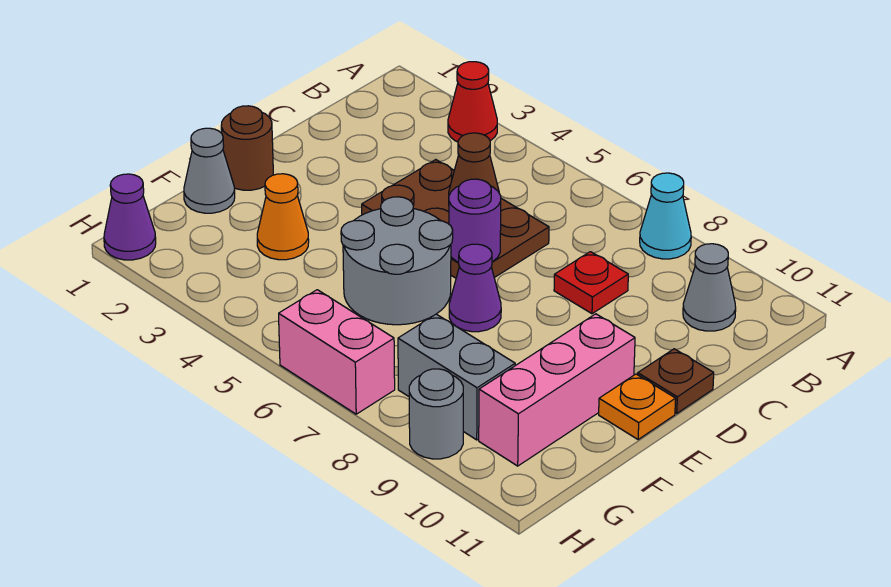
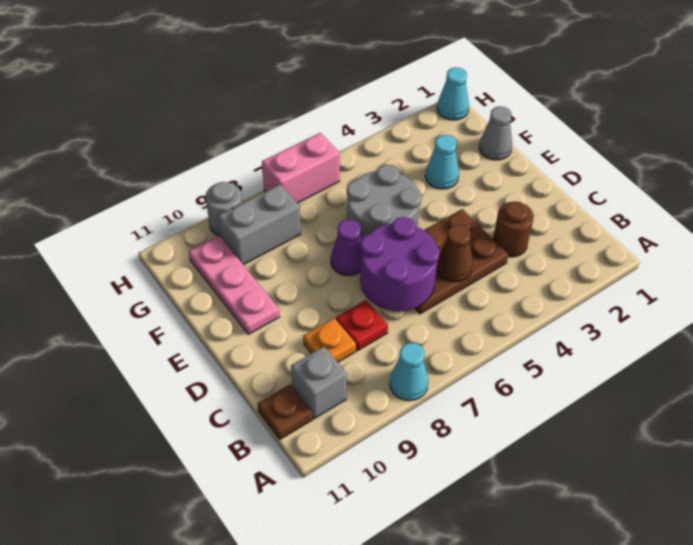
red 1x1 cone [448,62,497,142] -> none
grey 1x1 cone [683,244,736,331] -> grey 1x1 brick [291,346,347,419]
purple 1x1 round brick [449,179,501,262] -> purple 2x2 round brick [360,217,440,311]
brown 1x1 plate [638,349,714,413] -> brown 1x1 plate moved to [257,384,313,440]
brown 1x1 round brick [221,106,273,190] -> brown 1x1 round brick moved to [493,201,534,257]
pink 1x3 brick [479,314,635,466] -> pink 1x3 plate [189,236,279,334]
orange 1x1 plate [599,374,676,440] -> orange 1x1 plate moved to [303,318,356,362]
orange 1x1 cone [257,174,309,260] -> cyan 1x1 cone [425,135,459,189]
purple 1x1 cone [104,174,156,260] -> cyan 1x1 cone [437,67,469,120]

